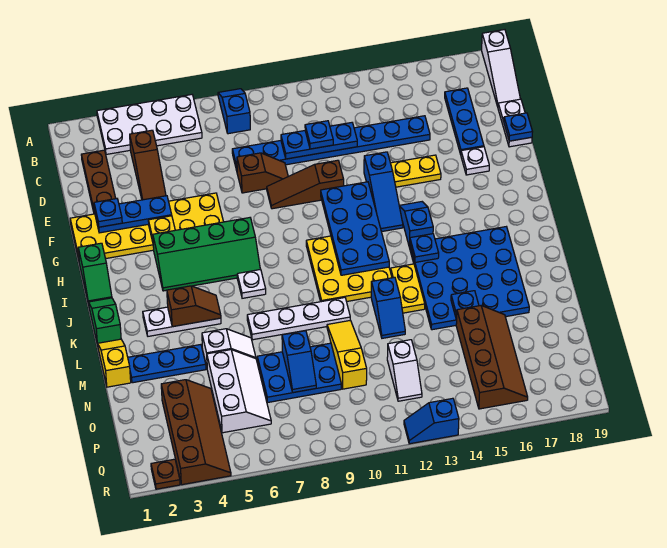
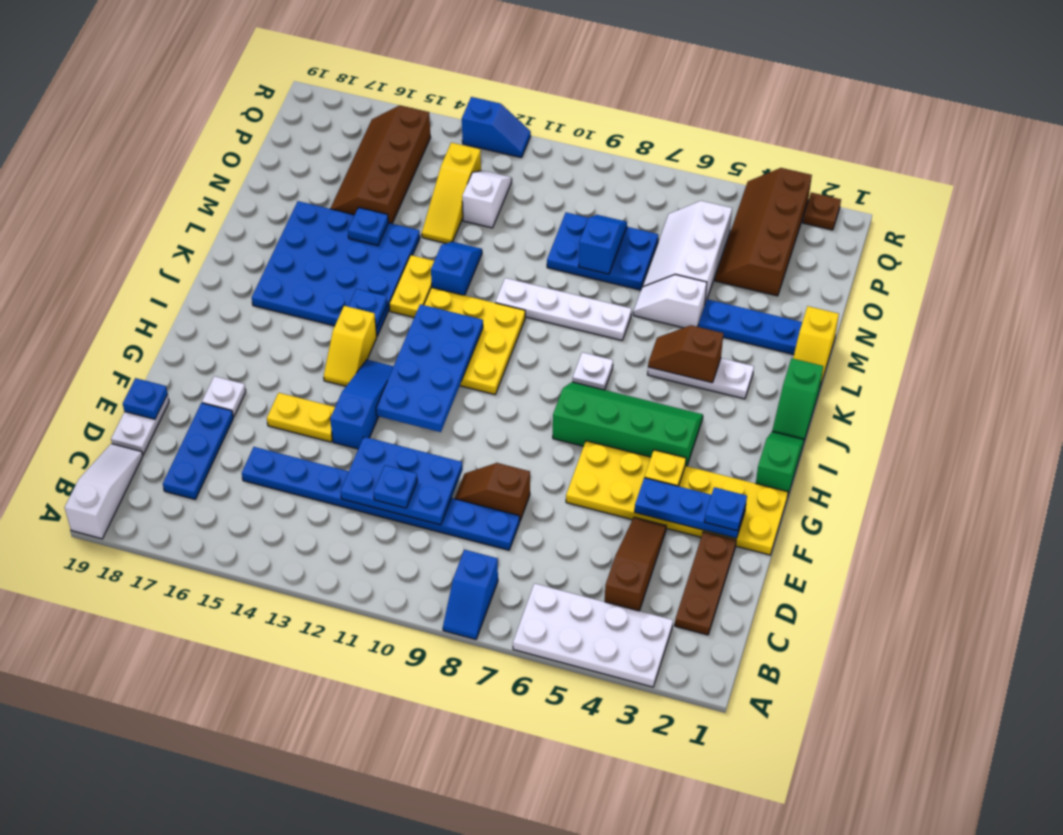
blue 1x3 plate [281,123,357,159] -> blue 2x3 plate [340,437,463,525]
brown 1x3 slope [267,160,344,209] -> none
blue 1x2 slope [399,202,433,248] -> yellow 1x2 slope [324,306,377,386]
yellow 1x3 slope [327,320,367,389] -> yellow 1x3 slope moved to [422,143,481,243]

